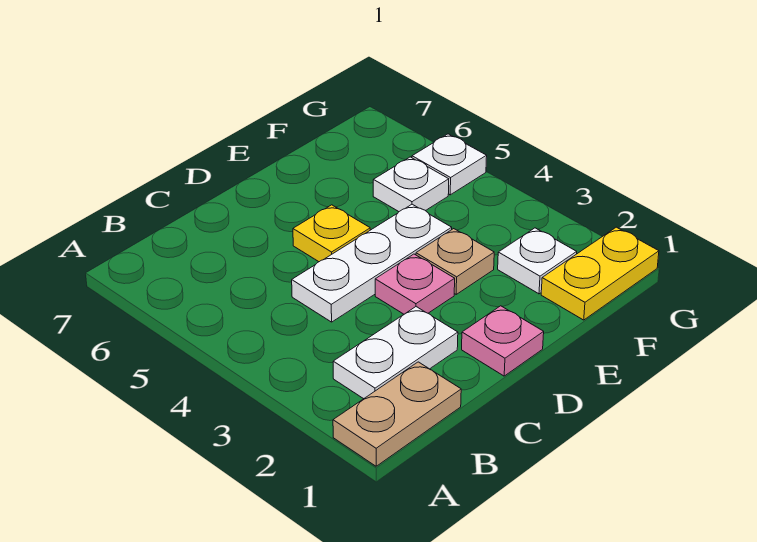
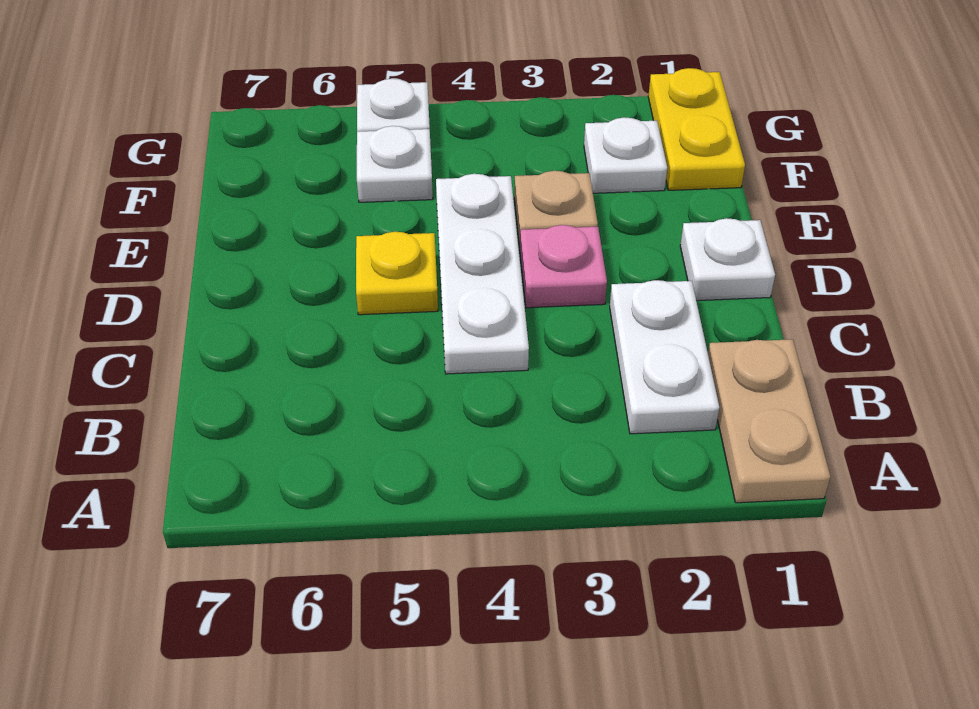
pink 1x1 plate [462,306,544,376] -> white 1x1 plate [680,218,775,301]

